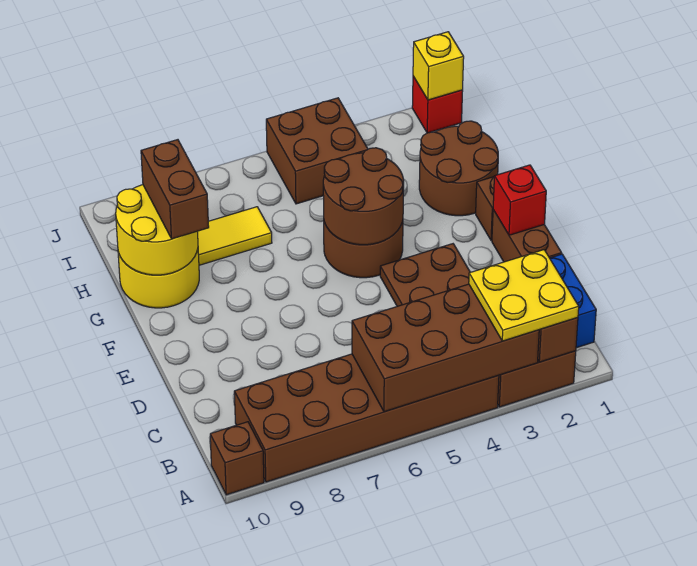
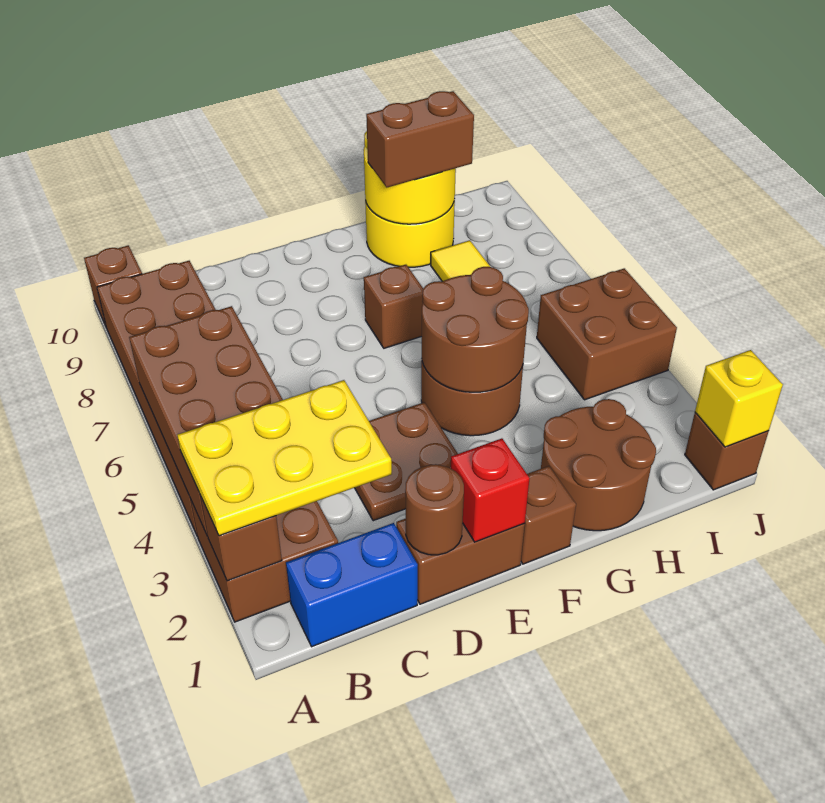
yellow 2x2 plate [469,250,579,341] -> yellow 2x3 plate [177,380,392,536]
none -> brown 1x1 round brick [405,464,464,555]
none -> brown 1x1 brick [364,265,423,348]
red 1x1 brick [412,76,463,133] -> brown 1x1 brick [685,412,769,490]

